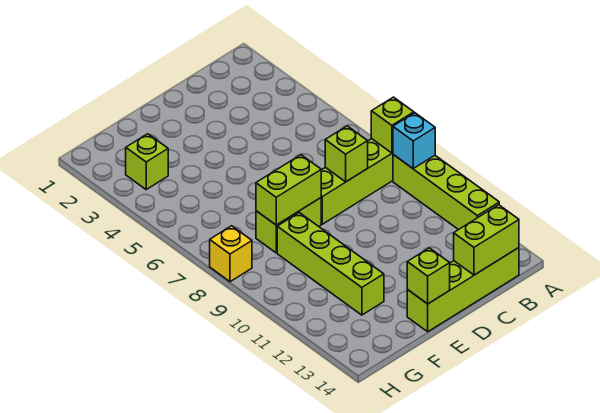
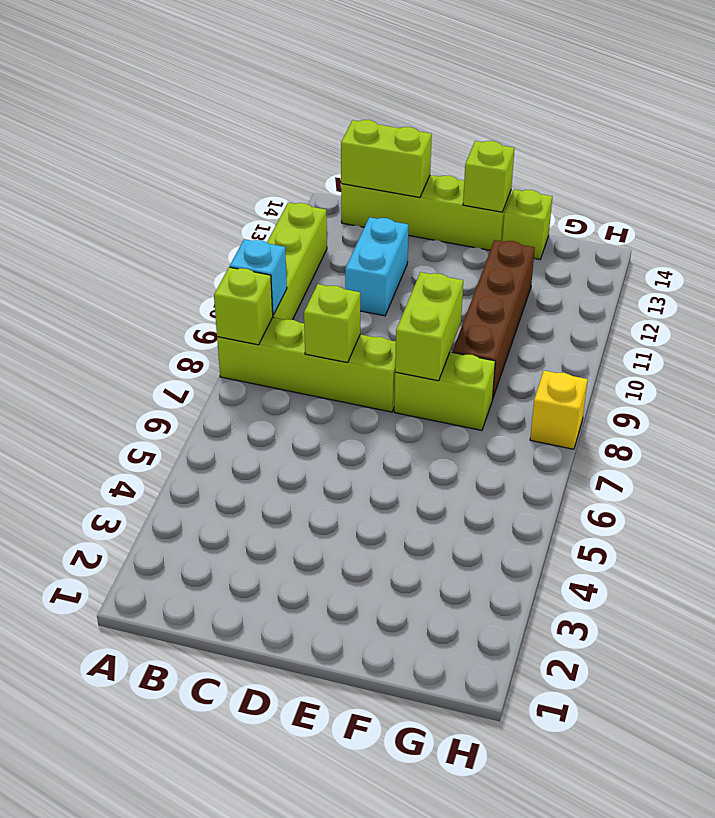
none -> cyan 1x2 brick [345,217,408,316]
lime 1x2 brick [256,155,321,225] -> lime 1x2 brick turned to [395,272,463,381]
lime 1x4 brick [277,213,384,315] -> brown 1x4 brick [452,240,535,399]
lime 1x1 brick [126,134,168,189] -> lime 1x1 brick moved to [502,190,552,259]

